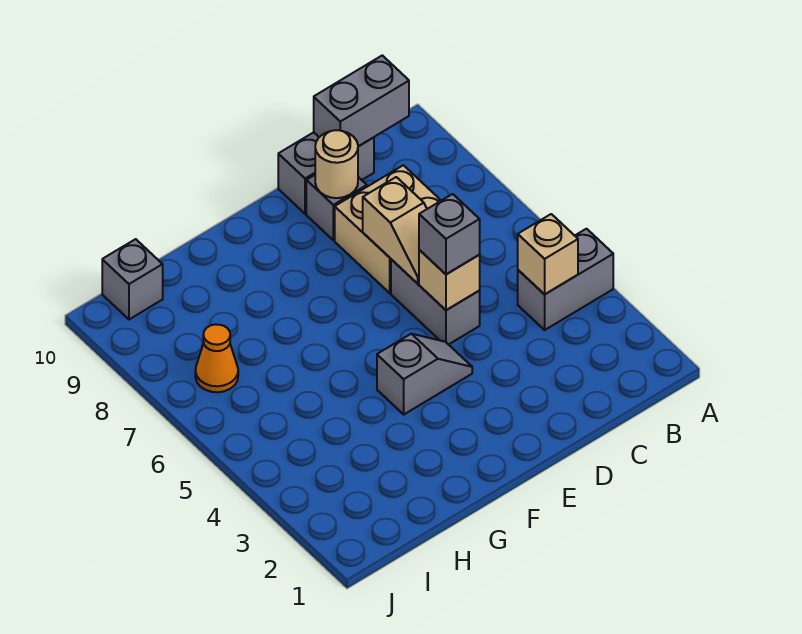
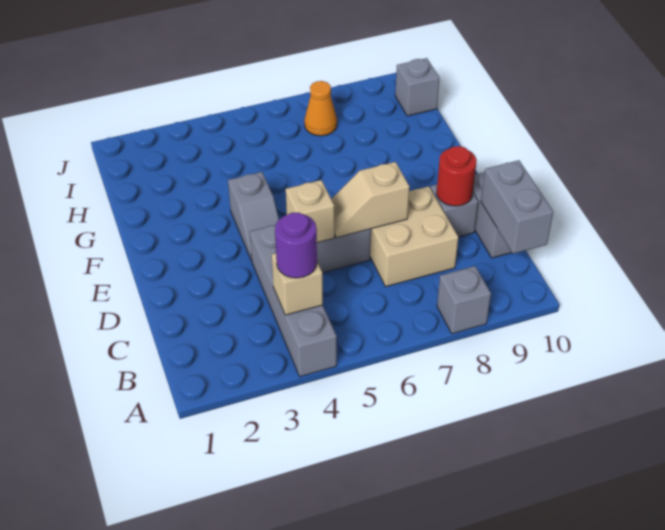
grey 1x2 brick [518,229,613,330] -> grey 1x4 brick [250,225,337,377]
none -> purple 1x1 round brick [275,212,317,278]
grey 1x1 brick [419,194,480,274] -> grey 1x1 brick moved to [437,266,491,334]
tan 1x1 round brick [315,130,358,198] -> red 1x1 round brick [436,146,477,206]

